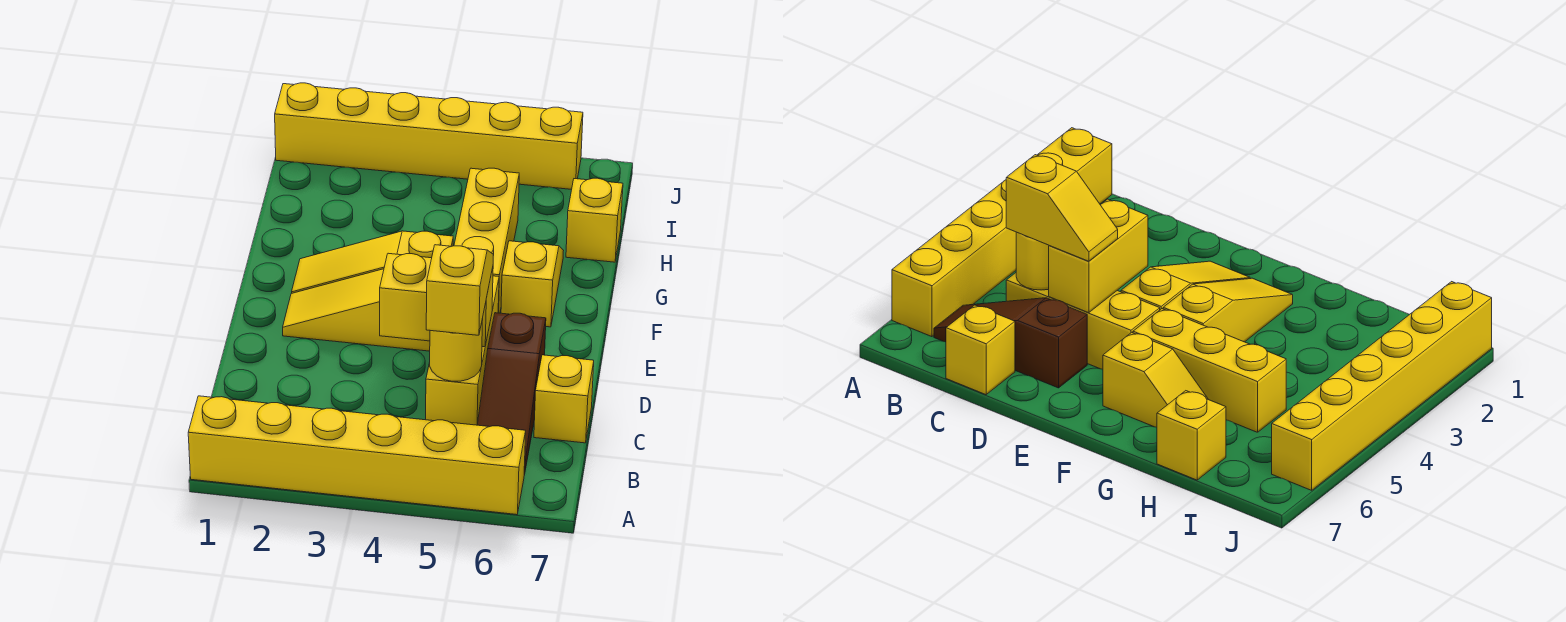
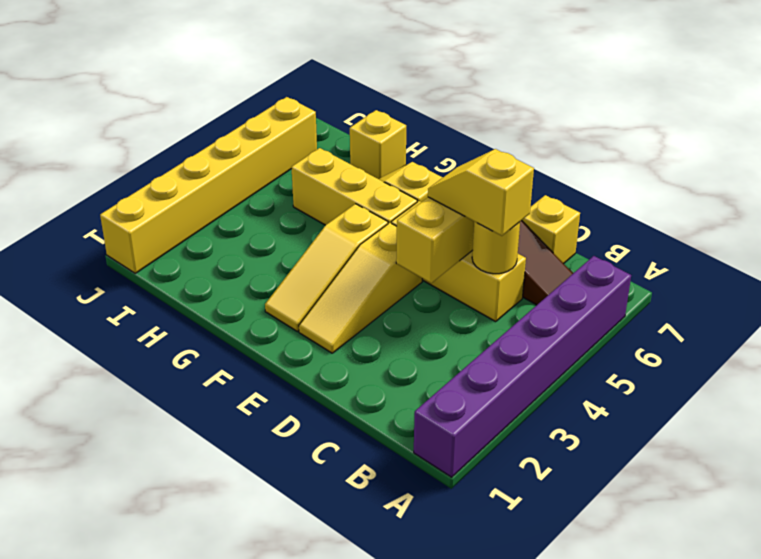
yellow 1x6 brick [188,396,526,515] -> purple 1x6 brick [414,256,631,477]

